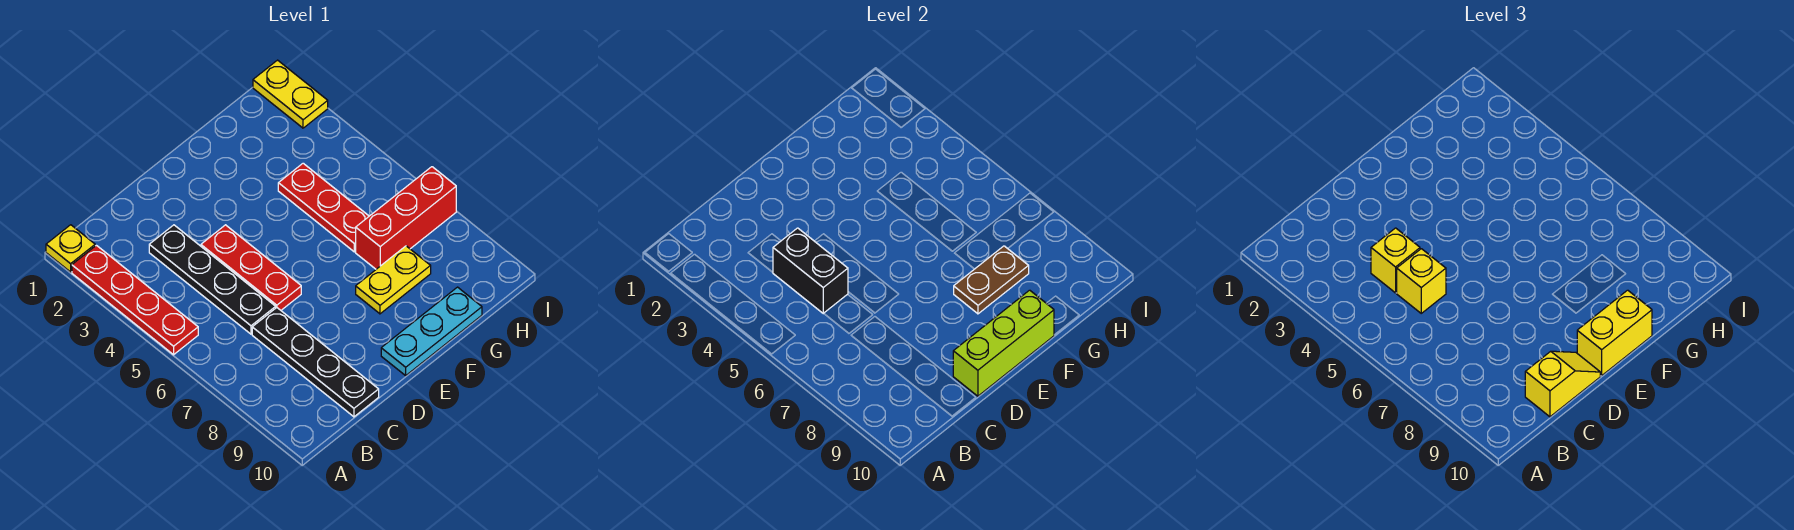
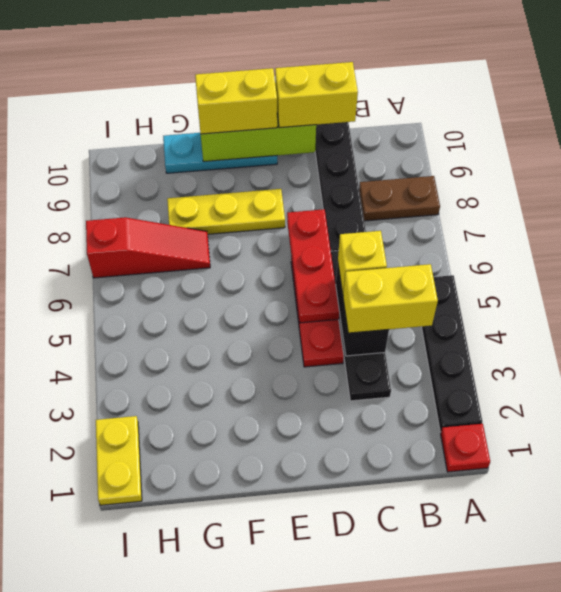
yellow 1x1 plate [46,225,95,272] -> red 1x1 plate [441,424,490,472]
red 1x4 plate [72,245,198,355] -> black 1x4 plate [422,275,482,432]
yellow 1x1 brick [1371,228,1420,293] -> yellow 1x2 brick [343,264,438,333]
yellow 1x2 slope [1525,351,1600,417] -> yellow 1x2 brick [275,62,358,128]
yellow 1x2 plate [356,246,431,314] -> yellow 1x3 plate [167,189,285,234]
brown 1x2 plate [954,246,1029,314] -> brown 1x2 plate moved to [359,176,440,221]
red 1x3 plate [278,163,369,252] -> red 1x3 plate moved to [287,209,339,323]
red 1x3 brick [356,167,456,269] -> red 1x3 slope [86,217,210,278]

